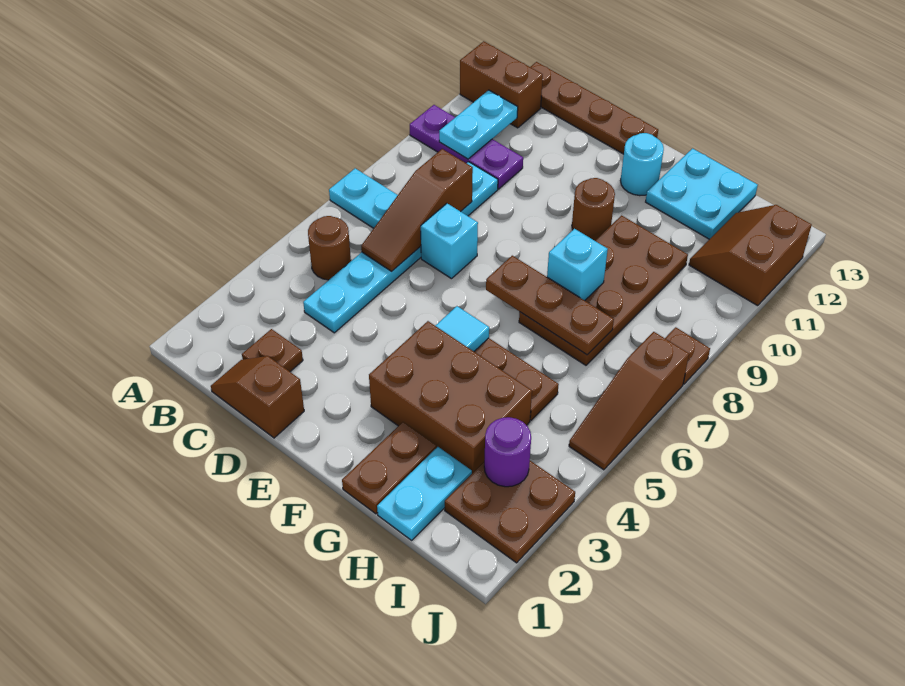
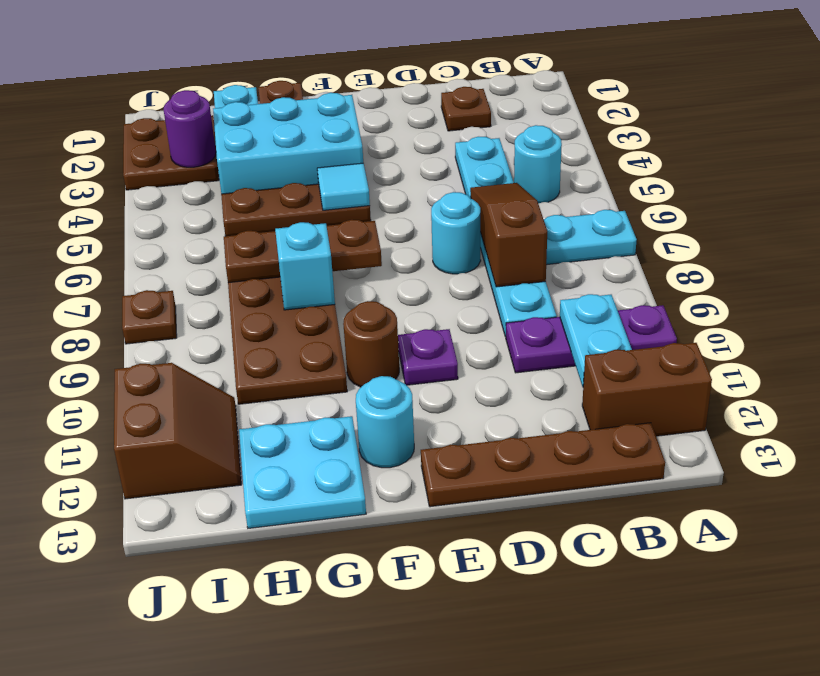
brown 1x1 round brick [308,216,351,280] -> cyan 1x1 round brick [514,125,562,203]
brown 1x2 slope [211,356,304,438] -> none
cyan 1x1 brick [421,203,478,279] -> cyan 1x1 round brick [431,192,481,274]
none -> purple 1x1 plate [398,329,458,385]
brown 2x3 brick [369,321,532,473] -> cyan 2x3 brick [213,93,363,194]
brown 1x3 slope [569,332,689,470] -> none

